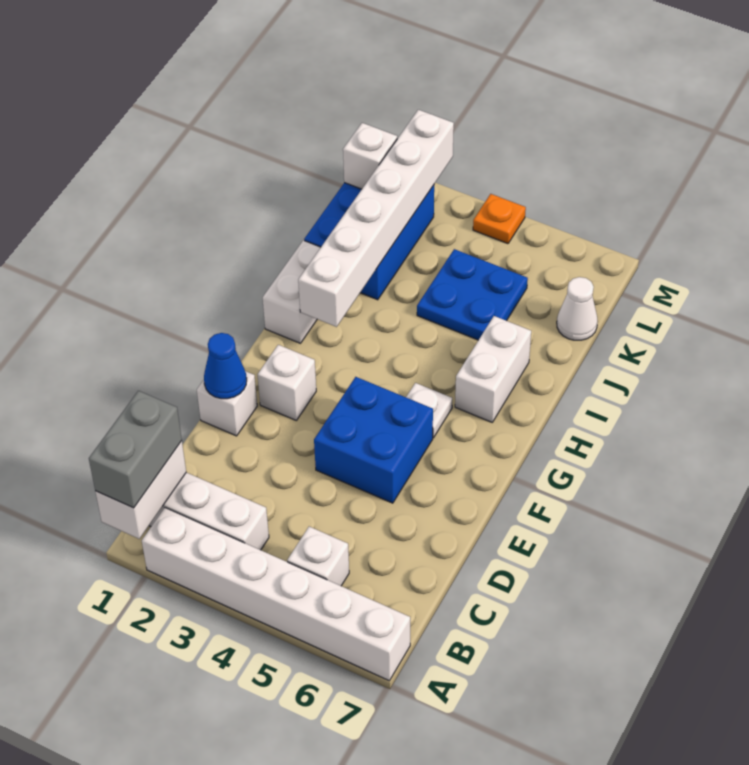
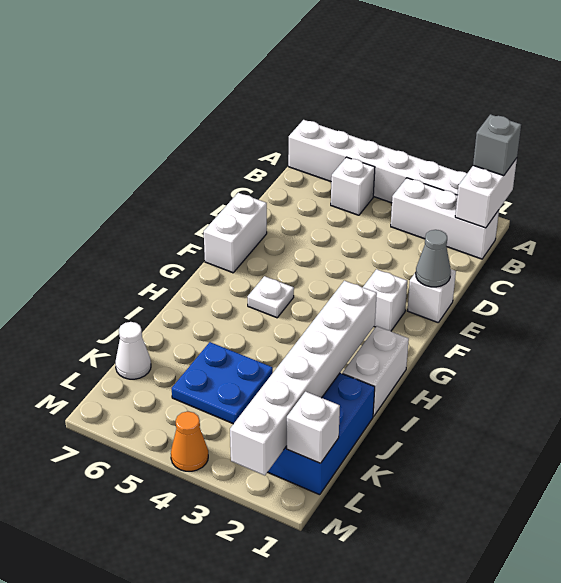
grey 1x2 brick [89,391,182,508] -> grey 1x1 brick [473,114,521,176]
blue 1x1 cone [204,333,247,399] -> grey 1x1 cone [416,230,451,287]
blue 2x2 brick [314,377,433,503] -> none
white 1x2 brick [455,316,531,422] -> white 1x2 brick moved to [204,193,267,273]
orange 1x1 plate [473,194,526,244] -> orange 1x1 cone [171,412,208,471]

